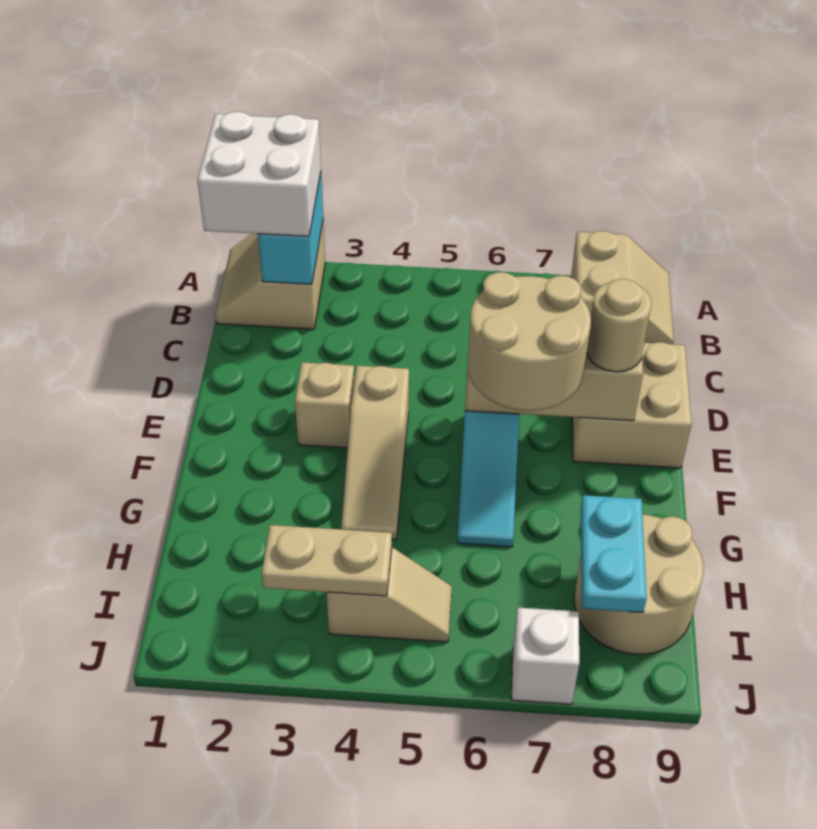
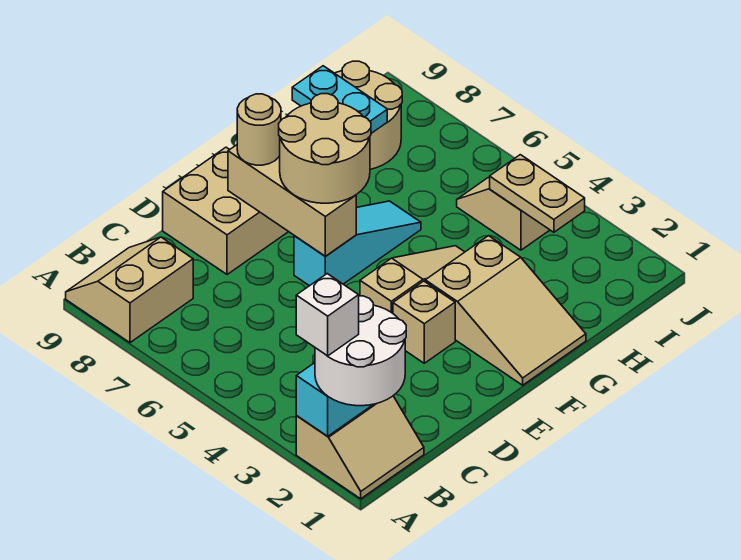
white 2x2 brick [197,112,321,236] -> white 2x2 round brick [315,296,406,406]
none -> tan 2x3 slope [425,236,586,385]
cyan 1x2 plate [581,495,647,613] -> cyan 1x2 plate turned to [292,66,387,133]
white 1x1 brick [511,608,579,704] -> white 1x1 brick moved to [296,274,359,356]

